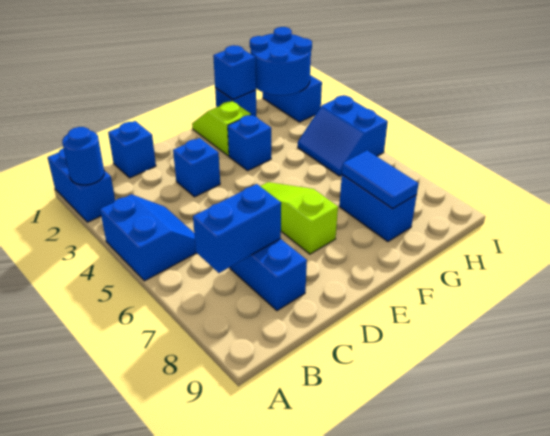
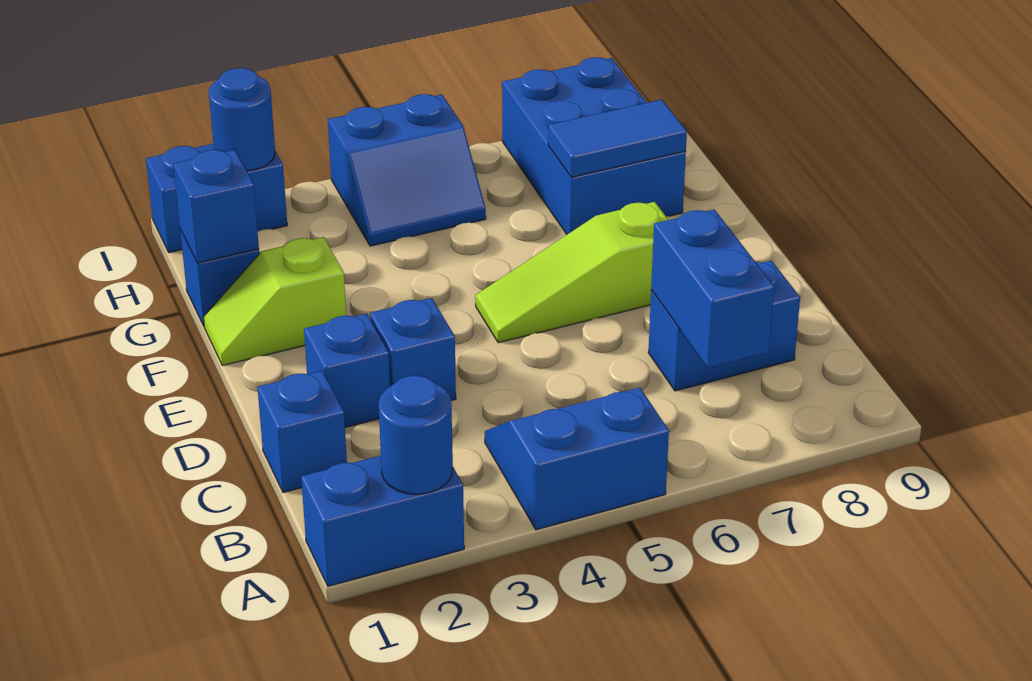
blue 1x1 brick [228,115,271,171] -> blue 1x1 brick moved to [304,314,390,427]
blue 1x2 brick [339,175,417,242] -> blue 2x3 brick [502,57,686,234]
blue 2x2 round brick [250,27,312,95] -> blue 1x1 round brick [209,68,275,171]

